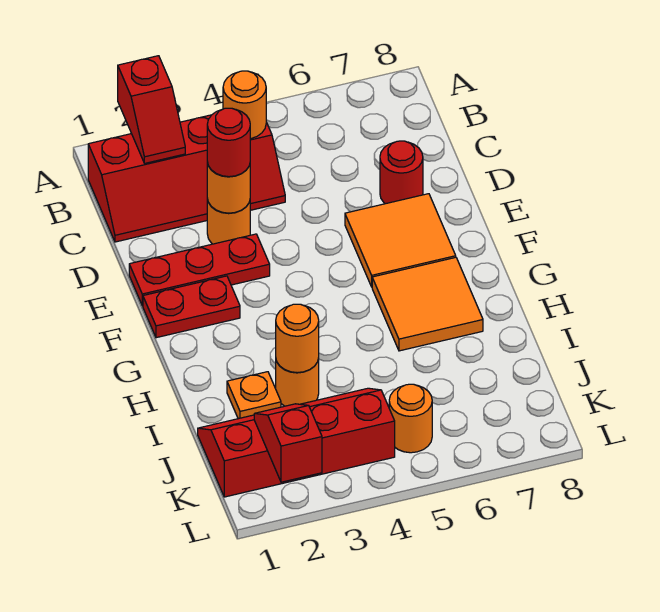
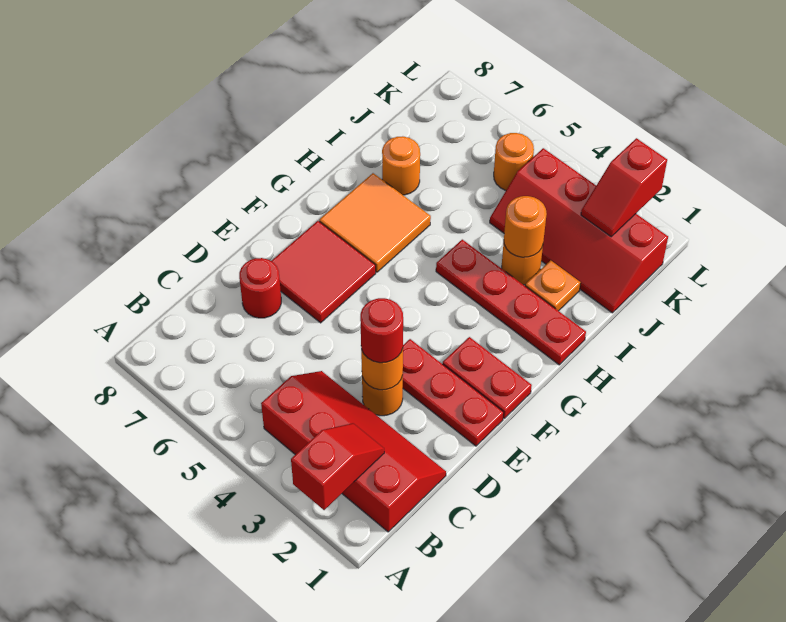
orange 1x1 round brick [223,71,266,139] -> orange 1x1 round brick moved to [382,136,420,195]
orange 2x2 tile [345,194,456,287] -> red 2x2 tile [272,221,376,323]
none -> red 1x4 plate [436,240,586,365]

